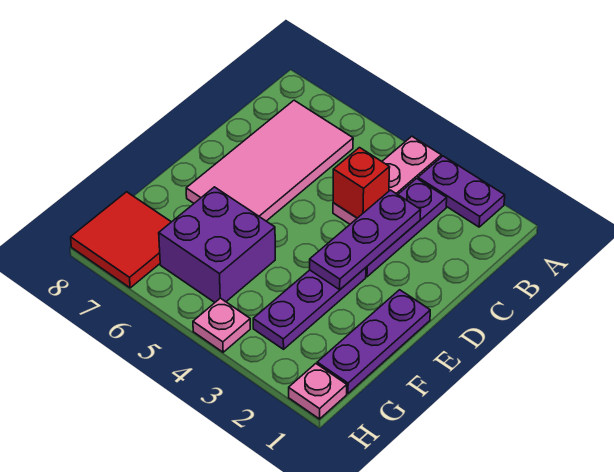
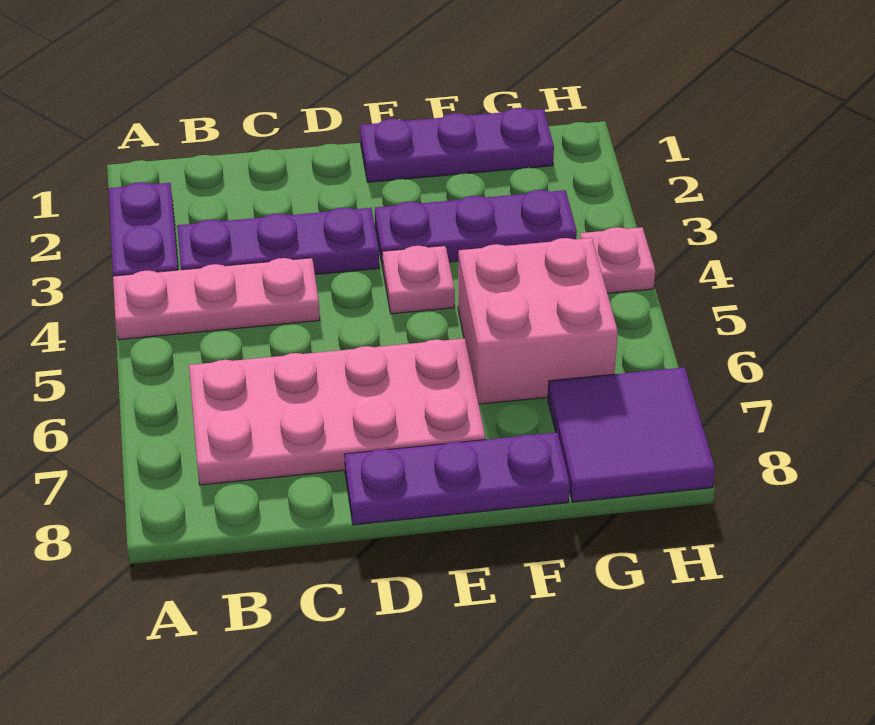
pink 2x4 tile [186,100,353,221] -> pink 2x4 plate [189,338,485,485]
purple 1x3 plate [310,190,421,290] -> purple 1x3 plate moved to [344,433,570,525]
red 1x1 brick [333,148,390,218] -> none
purple 2x2 brick [159,187,275,302] -> pink 2x2 brick [458,238,618,404]
red 2x2 tile [71,192,171,288] -> purple 2x2 tile [548,367,715,502]
pink 1x1 plate [289,364,347,419] -> pink 1x1 plate moved to [382,246,455,314]

